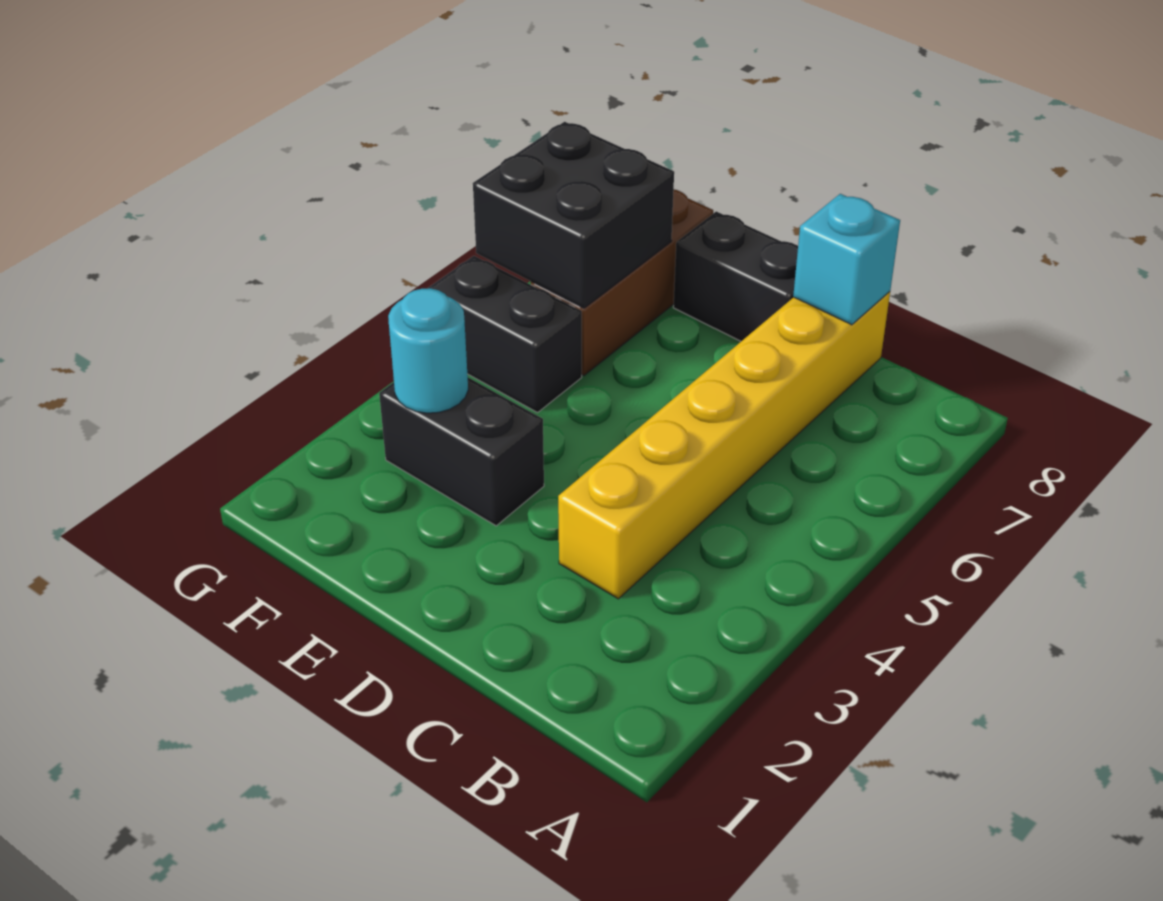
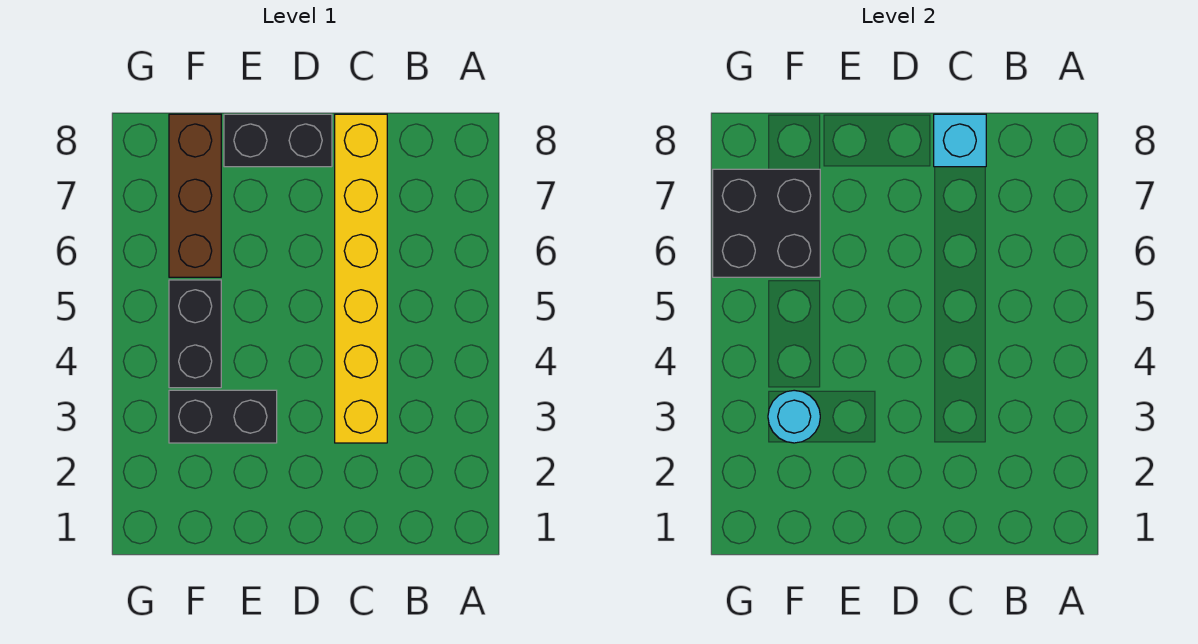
black 1x2 brick [428,256,582,412] -> black 1x2 brick turned to [169,280,221,388]

